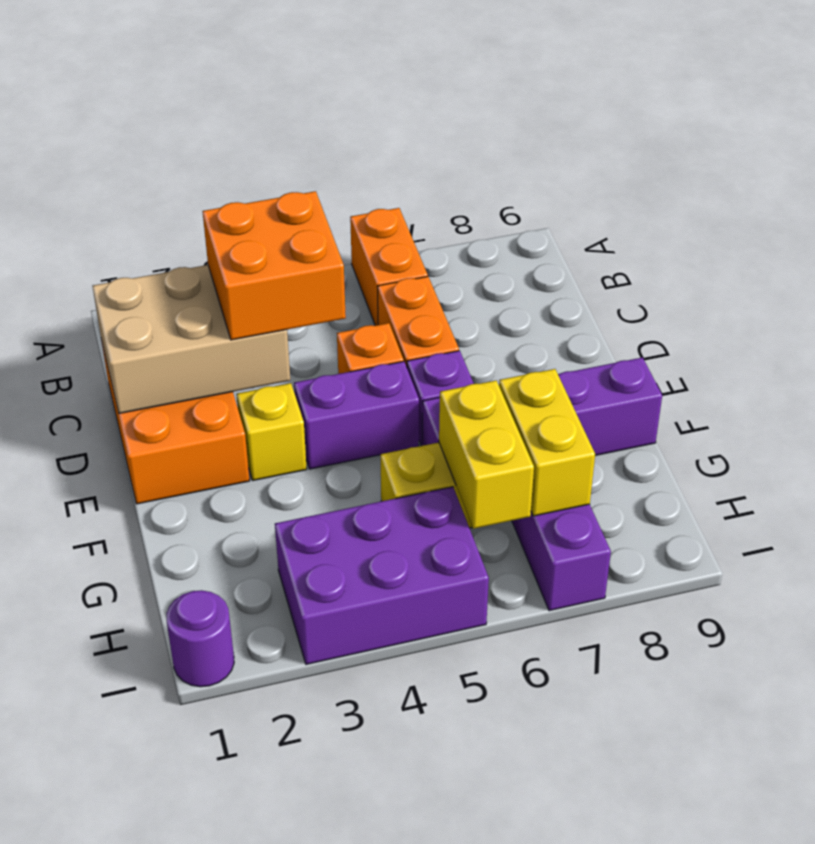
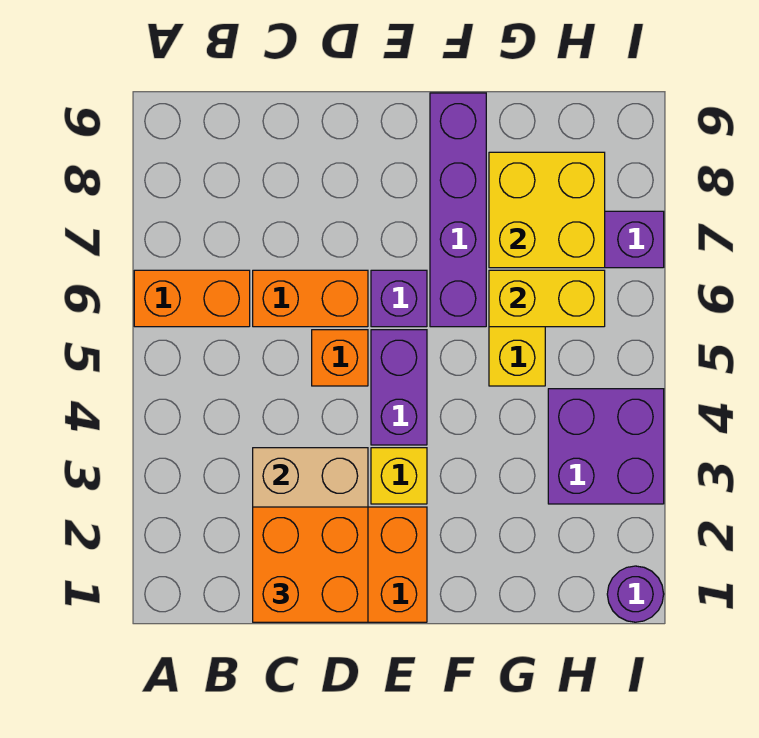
orange 2x2 brick [203,191,346,340] -> orange 2x2 brick moved to [253,507,368,622]
yellow 1x2 brick [499,369,595,516] -> yellow 2x2 brick [489,152,605,268]
purple 2x3 brick [275,487,489,664] -> purple 2x2 brick [548,389,664,504]

